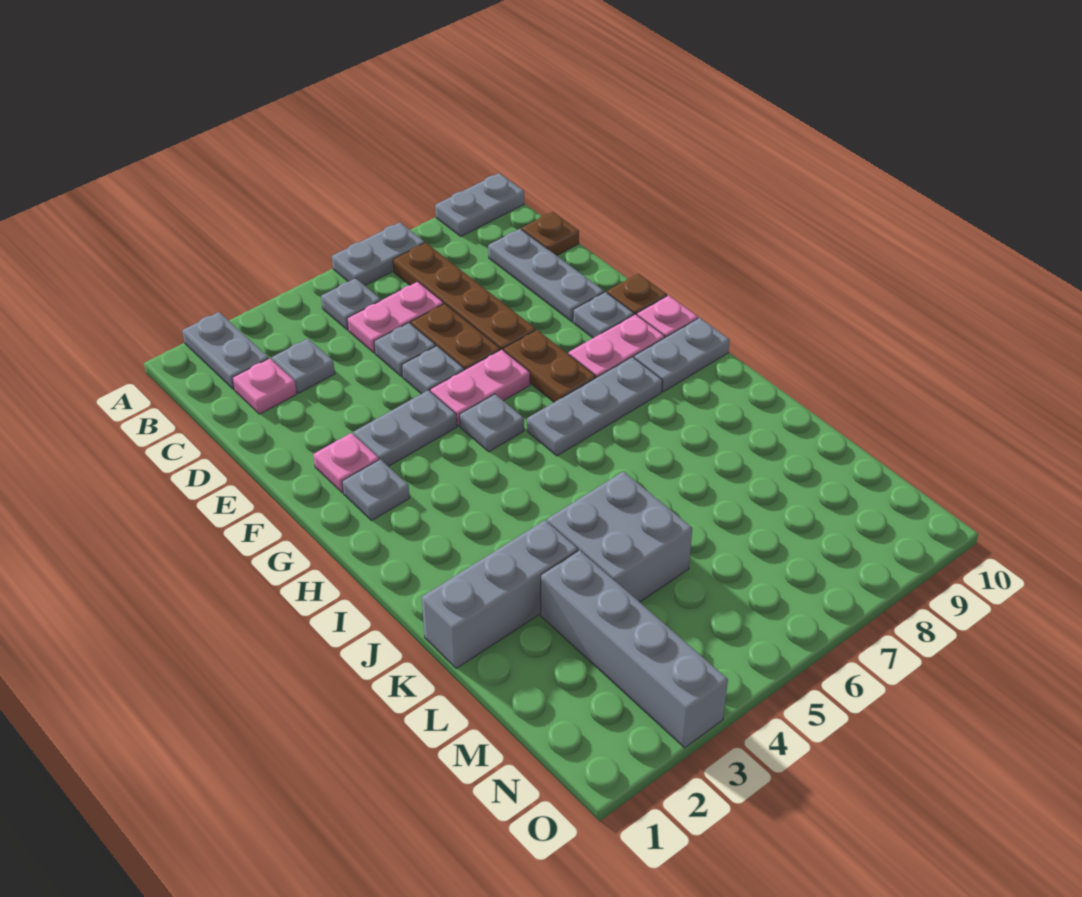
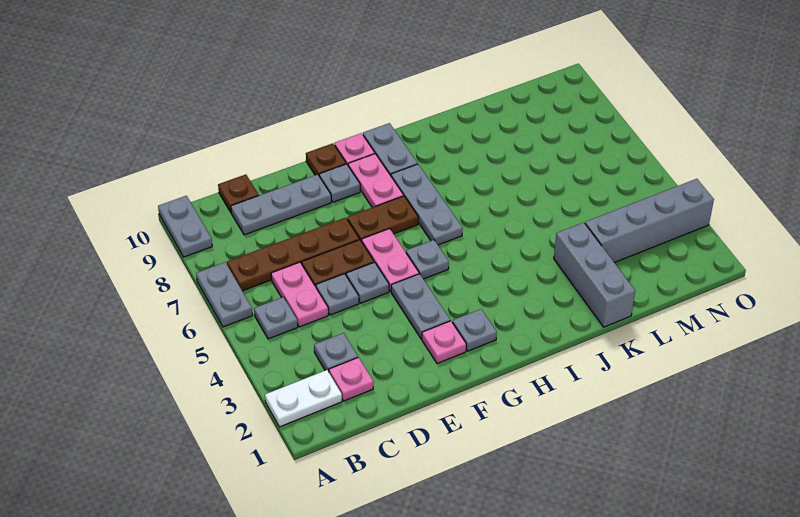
grey 1x2 plate [182,312,269,389] -> white 1x2 plate [265,370,342,427]
grey 2x2 brick [547,472,692,602] -> none

